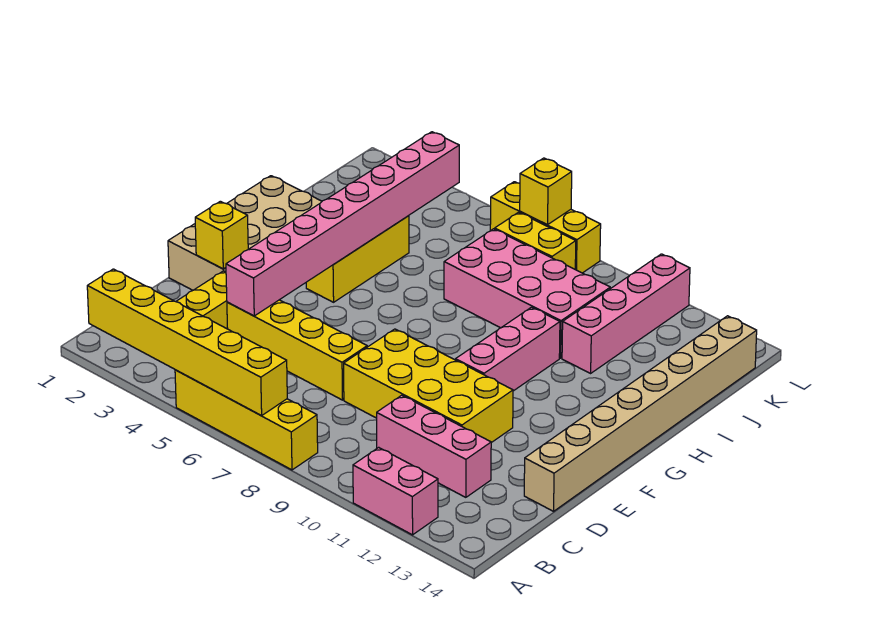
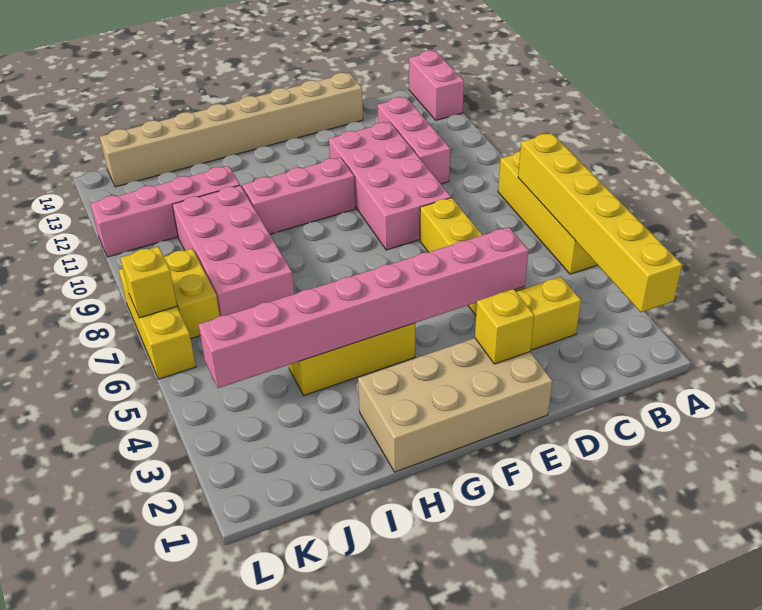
pink 1x2 brick [353,447,438,535] -> pink 1x2 brick moved to [409,51,464,120]
yellow 2x4 brick [344,329,513,443] -> pink 2x4 brick [329,122,451,250]

